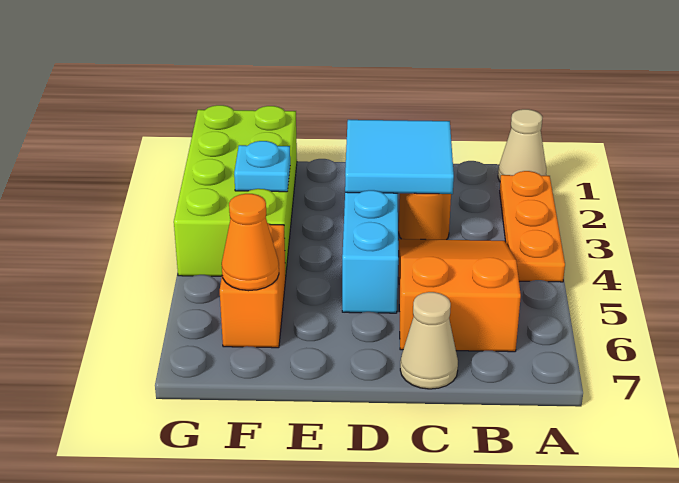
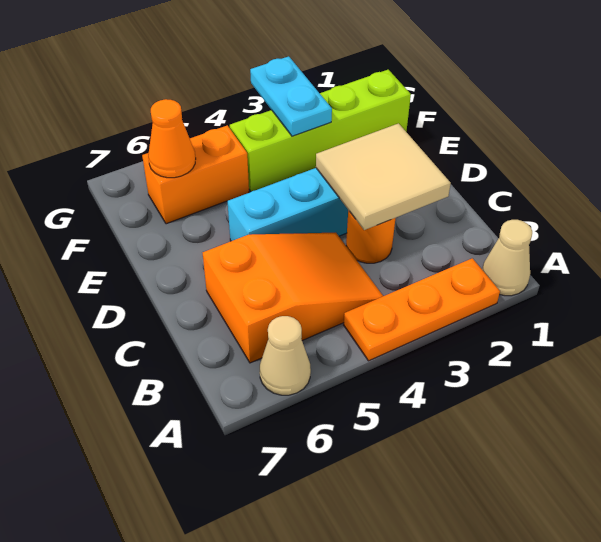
cyan 2x2 tile [345,120,454,194] -> tan 2x2 tile [316,123,451,230]
tan 1x1 cone [400,292,458,389] -> tan 1x1 cone moved to [260,316,311,395]
lime 2x4 brick [174,105,297,276] -> lime 1x4 brick [230,70,411,192]
cyan 1x1 plate [234,141,290,192] -> cyan 1x2 plate [250,56,332,136]

